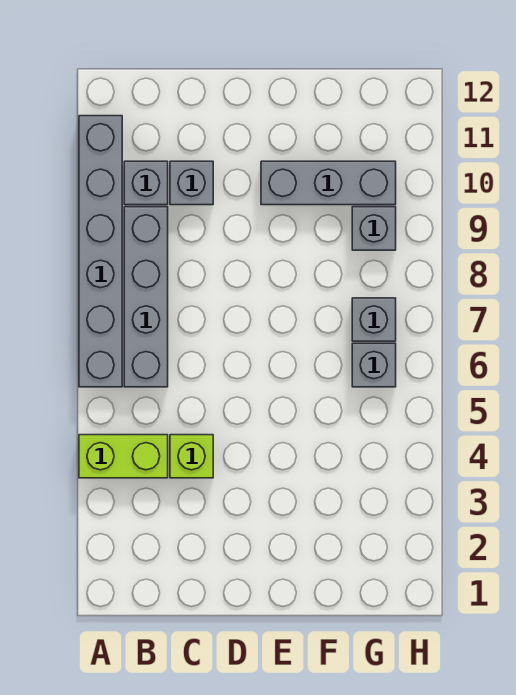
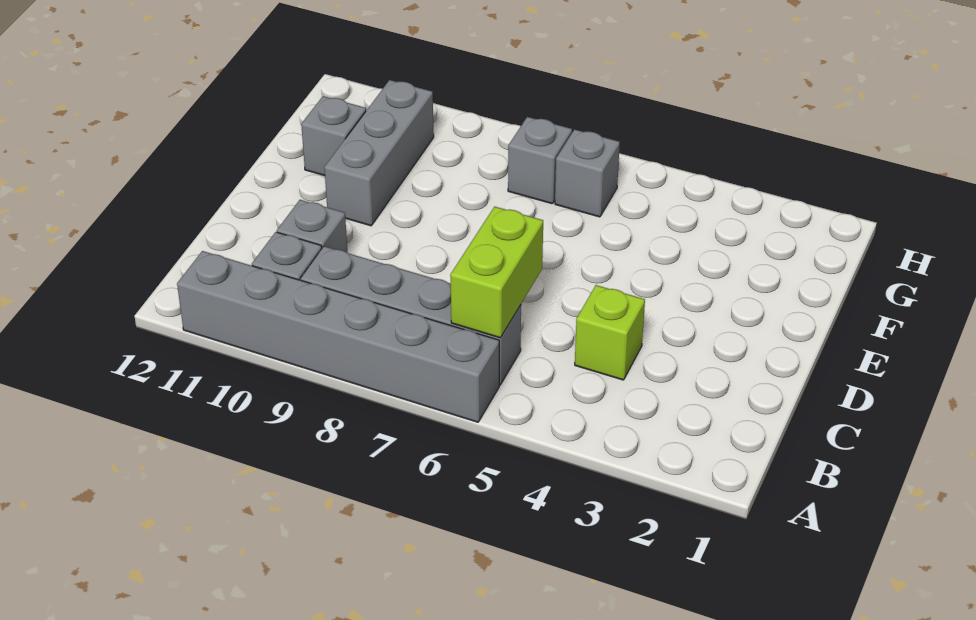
lime 1x2 brick [79,435,168,478] -> lime 1x2 brick moved to [450,207,543,338]
grey 1x1 brick [352,207,396,250] -> grey 1x1 brick moved to [301,96,366,176]

